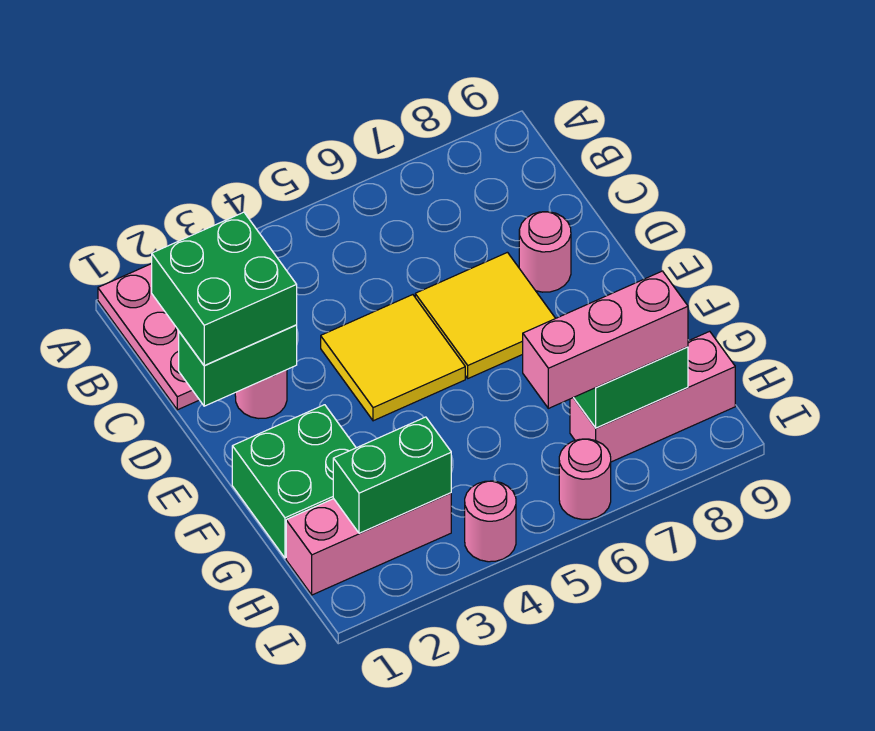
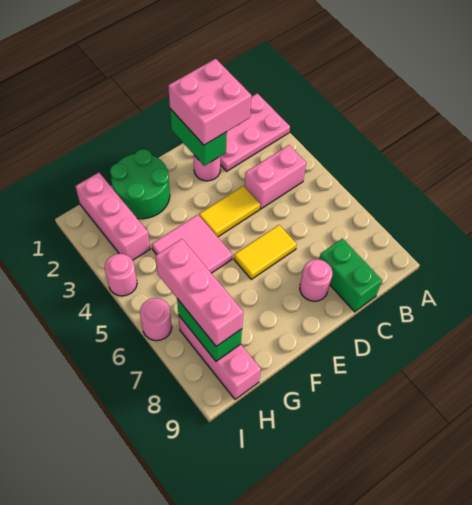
none -> pink 1x2 brick [245,145,306,209]
green 2x2 brick [152,212,297,365] -> pink 2x2 brick [168,59,251,145]
yellow 2x2 tile [321,295,465,421] -> yellow 1x2 tile [199,186,260,237]
yellow 2x2 tile [415,252,555,378] -> yellow 1x2 tile [234,225,297,279]
green 2x2 brick [232,405,356,558] -> green 2x2 round brick [110,149,170,219]
none -> pink 2x2 tile [152,215,232,273]
green 1x2 brick [333,417,451,533] -> green 1x2 brick moved to [319,239,382,312]

